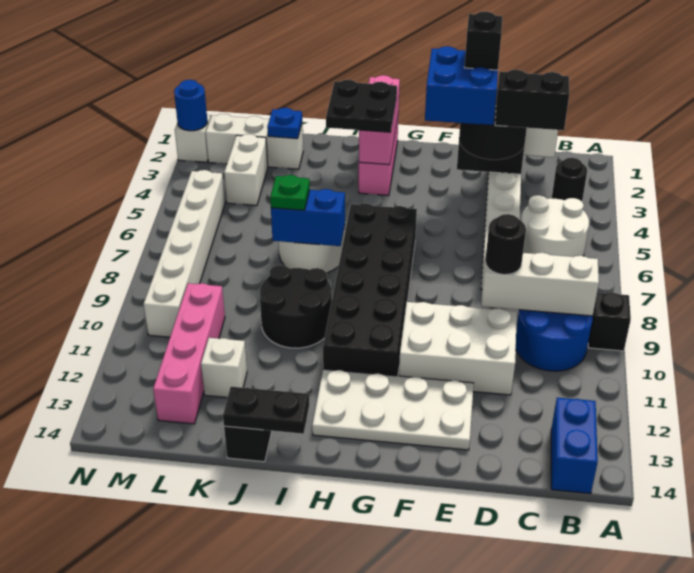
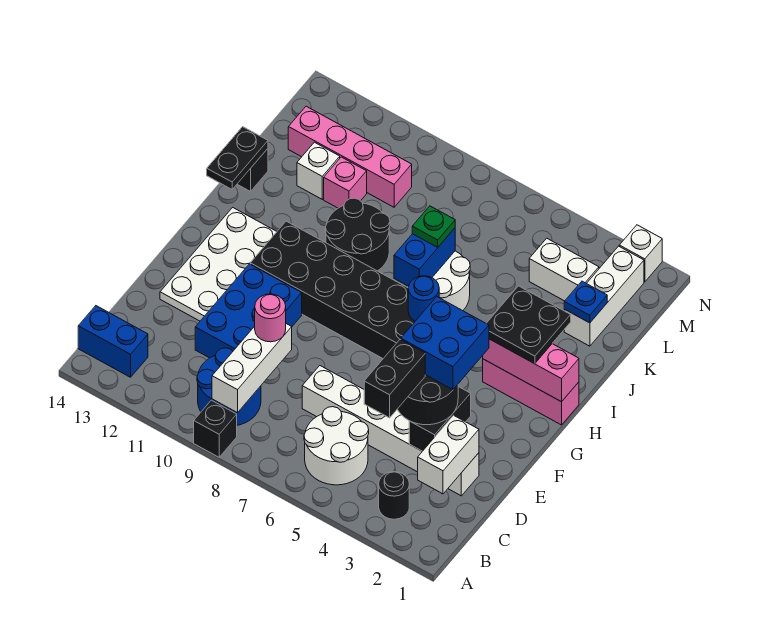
black 1x1 round brick [485,214,526,275] -> pink 1x1 round brick [255,294,286,342]
white 2x3 brick [399,302,517,395] -> blue 2x3 brick [195,264,302,358]
black 1x1 brick [464,11,503,70] -> none
none -> pink 1x1 brick [324,157,367,208]
white 1x6 brick [144,170,225,337] -> none
blue 1x1 round brick [174,80,207,131] -> blue 1x1 round brick moved to [408,276,439,321]

